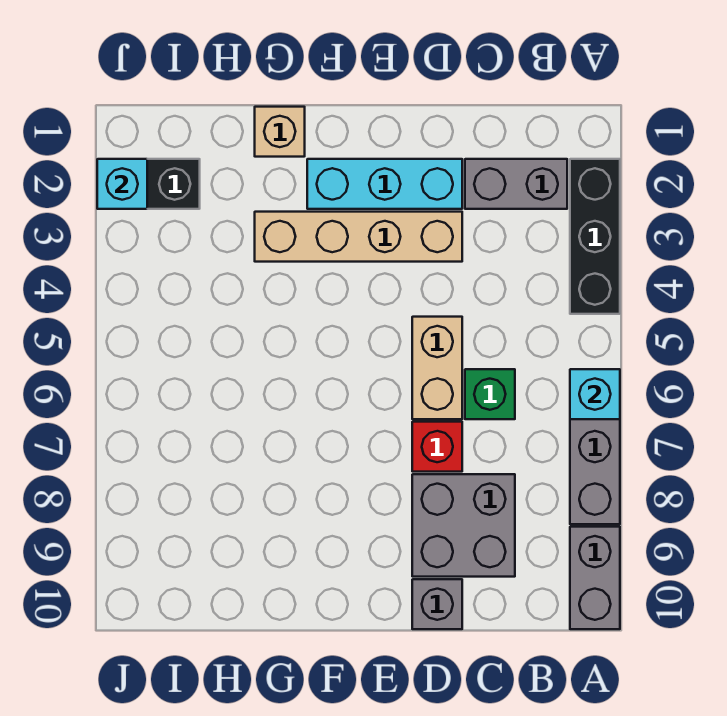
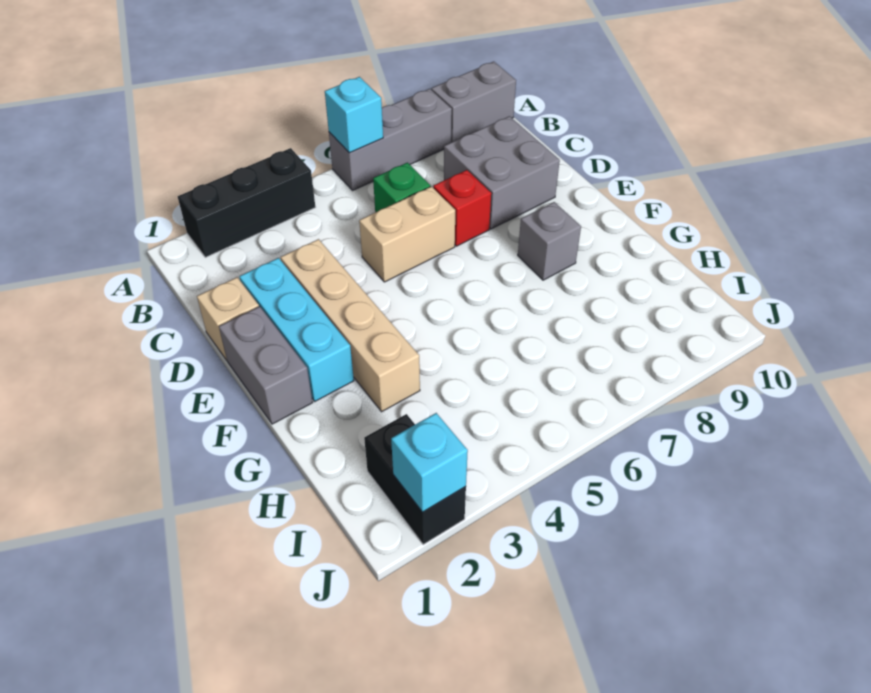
grey 1x2 brick [465,159,567,209] -> grey 1x2 brick moved to [219,306,313,424]
grey 1x1 brick [412,579,462,629] -> grey 1x1 brick moved to [518,202,581,280]
tan 1x1 brick [255,107,305,157] -> tan 1x1 brick moved to [197,277,259,360]

